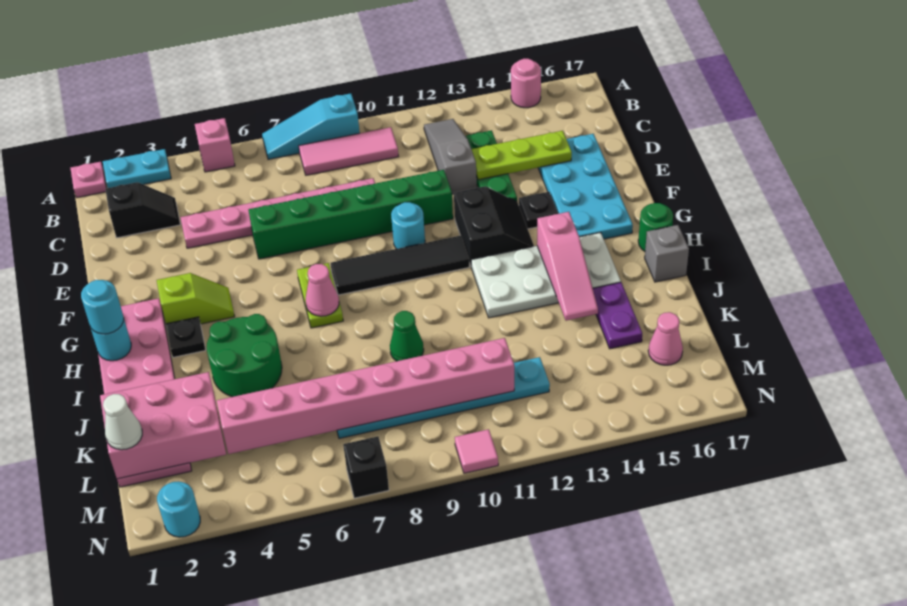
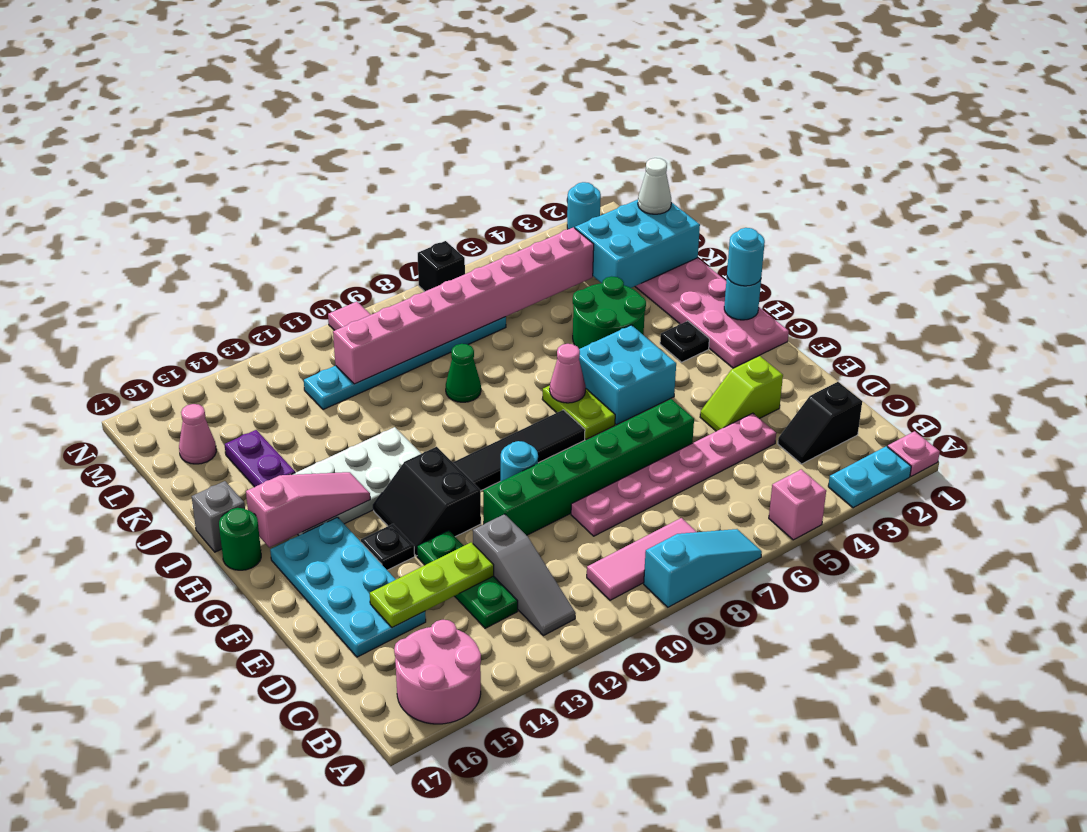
pink 1x1 round brick [511,59,541,108] -> pink 2x2 round brick [394,620,481,724]
lime 1x2 slope [157,273,235,324] -> lime 1x2 slope moved to [700,356,783,431]
none -> cyan 2x2 brick [579,325,676,425]
pink 1x3 slope [537,212,598,321] -> pink 1x3 slope turned to [246,472,370,548]
pink 2x3 brick [100,372,226,479] -> cyan 2x3 brick [575,200,700,288]

